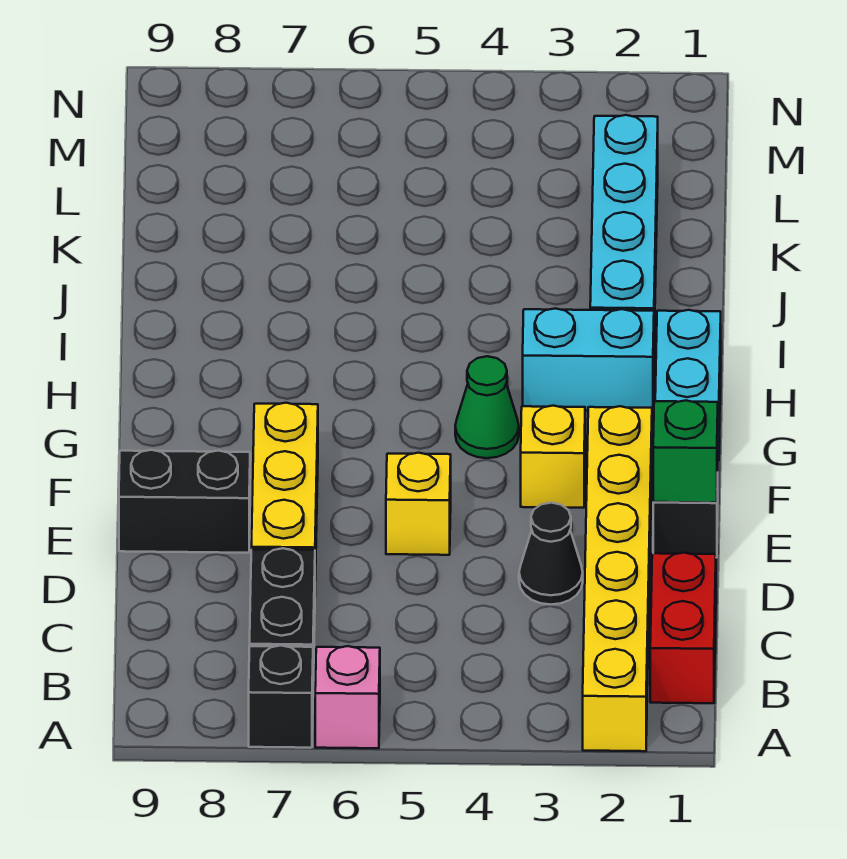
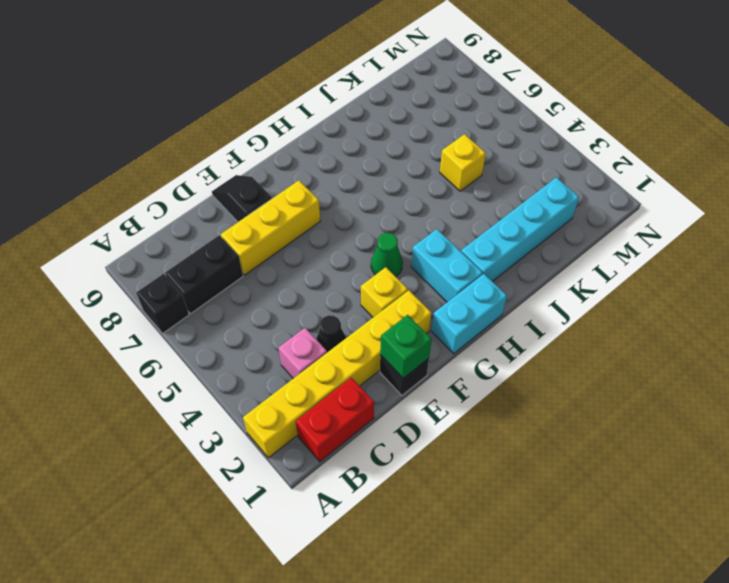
pink 1x1 brick [315,646,380,748] -> pink 1x1 brick moved to [279,328,327,378]
yellow 1x1 brick [386,453,451,555] -> yellow 1x1 brick moved to [440,134,486,191]
black 1x2 brick [119,450,250,553] -> black 1x2 slope [212,175,272,222]

